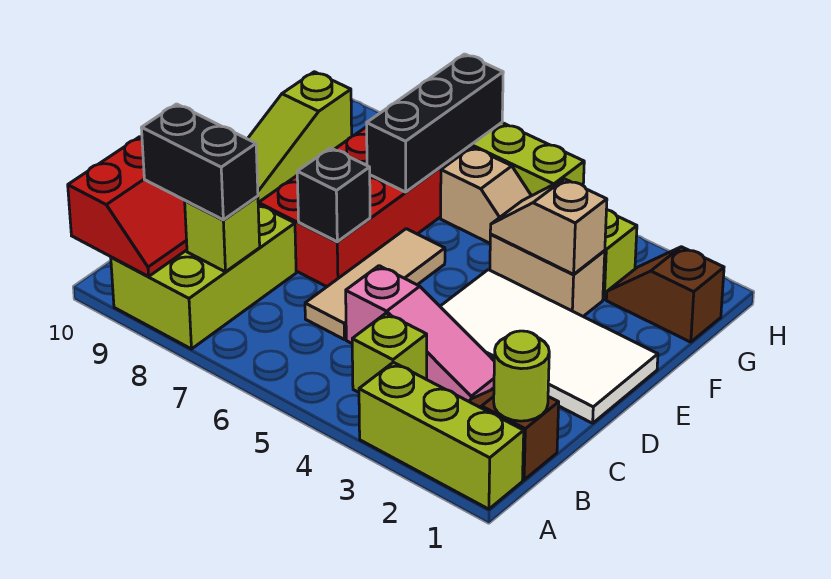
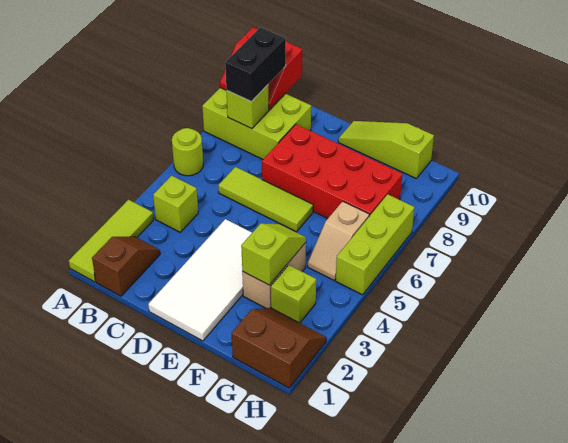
lime 1x3 brick [359,362,524,509] -> lime 1x3 tile [69,200,154,282]
lime 1x1 round brick [494,331,549,421] -> lime 1x1 round brick moved to [172,128,203,176]
pink 1x3 slope [346,266,494,401] -> none
tan 1x3 tile [305,229,445,339] -> lime 1x3 tile [218,167,313,232]
black 1x1 brick [297,148,370,242] -> none
tan 1x2 slope [490,179,607,274] -> lime 1x2 slope [241,223,306,285]
black 1x3 brick [367,54,503,192] -> none
brown 1x2 slope [606,247,724,342] -> brown 2x2 slope [232,308,326,388]

